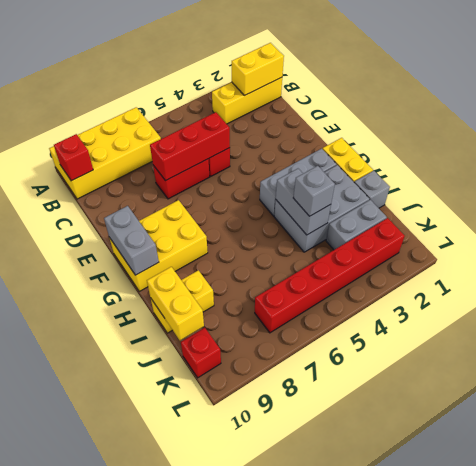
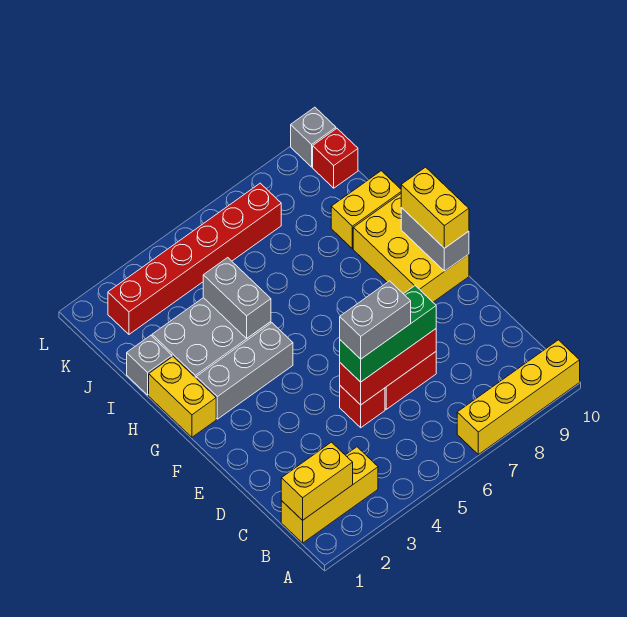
yellow 2x4 brick [49,107,161,199] -> yellow 1x4 brick [457,340,580,454]
red 1x1 brick [54,134,93,181] -> none
none -> green 1x3 brick [340,286,436,382]
yellow 2x3 brick [109,200,208,291] -> yellow 2x3 brick turned to [353,194,469,302]
grey 1x1 brick [293,166,335,216] -> grey 1x1 brick moved to [291,107,336,167]
yellow 1x2 brick [147,267,204,340] -> yellow 1x2 brick moved to [401,167,469,248]
grey 1x2 brick [326,200,387,250] -> grey 1x2 brick moved to [340,281,411,359]

